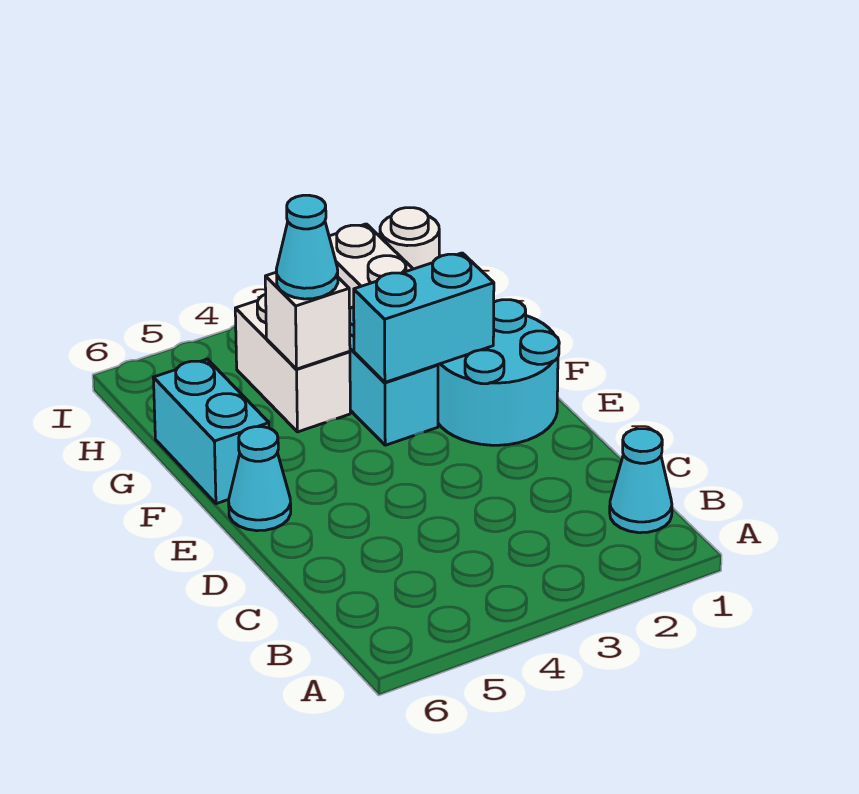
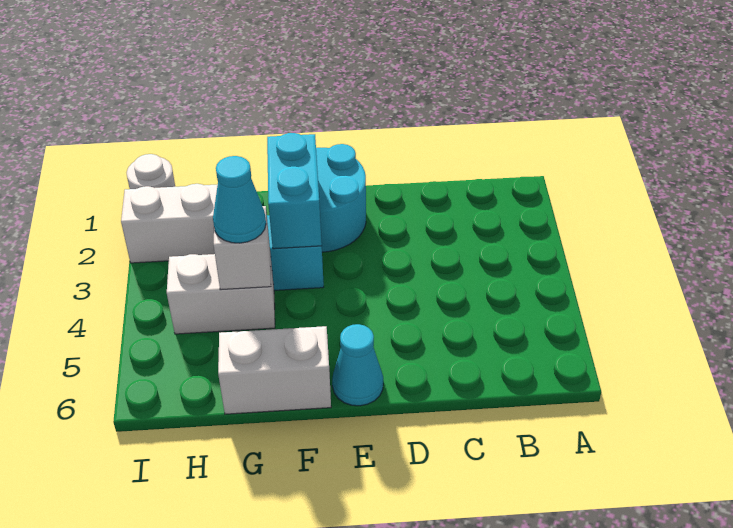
cyan 1x1 cone [610,429,672,533] -> none
cyan 1x2 brick [153,359,269,504] -> white 1x2 brick [218,326,331,414]

